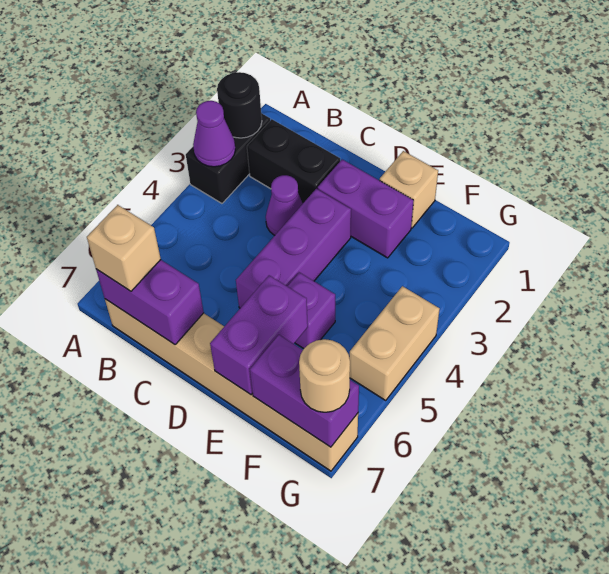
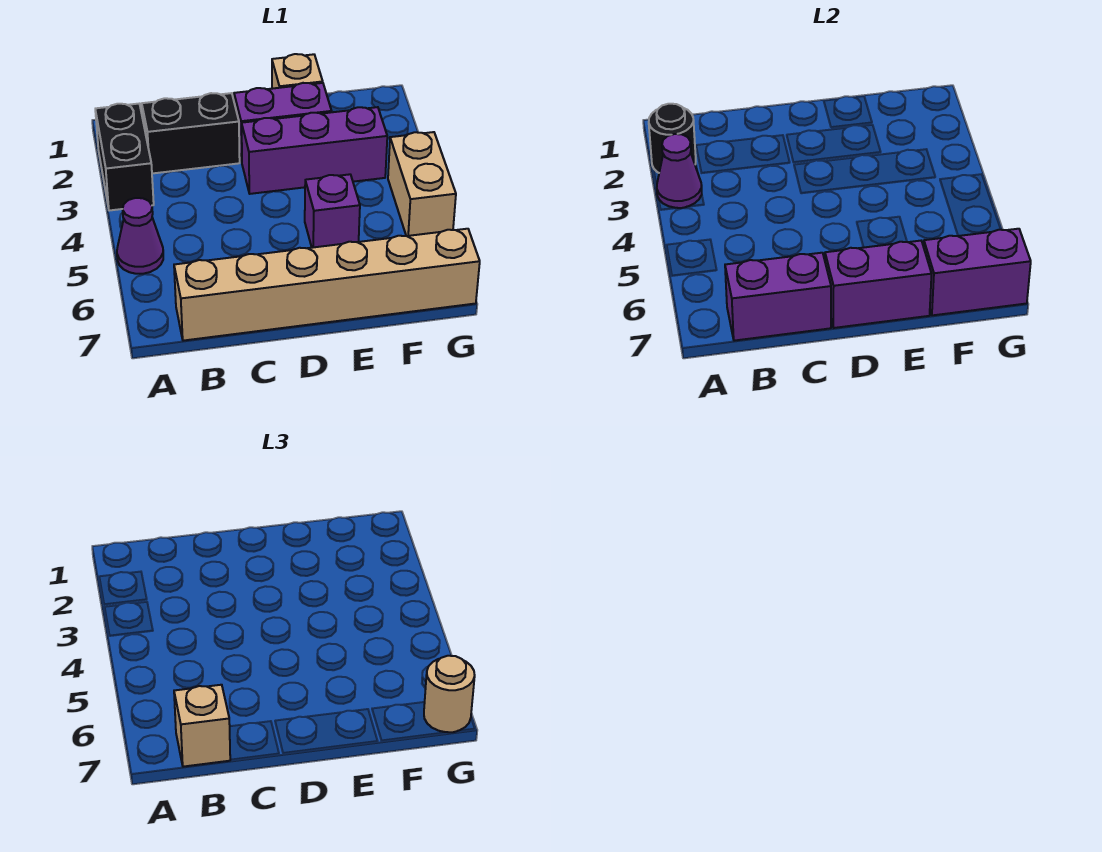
purple 1x1 cone [266,175,303,235] -> purple 1x1 cone moved to [117,198,163,274]
purple 1x3 brick [236,189,351,308] -> purple 1x3 brick turned to [242,107,387,194]
purple 1x2 brick [210,275,308,395] -> purple 1x2 brick turned to [825,241,932,328]

